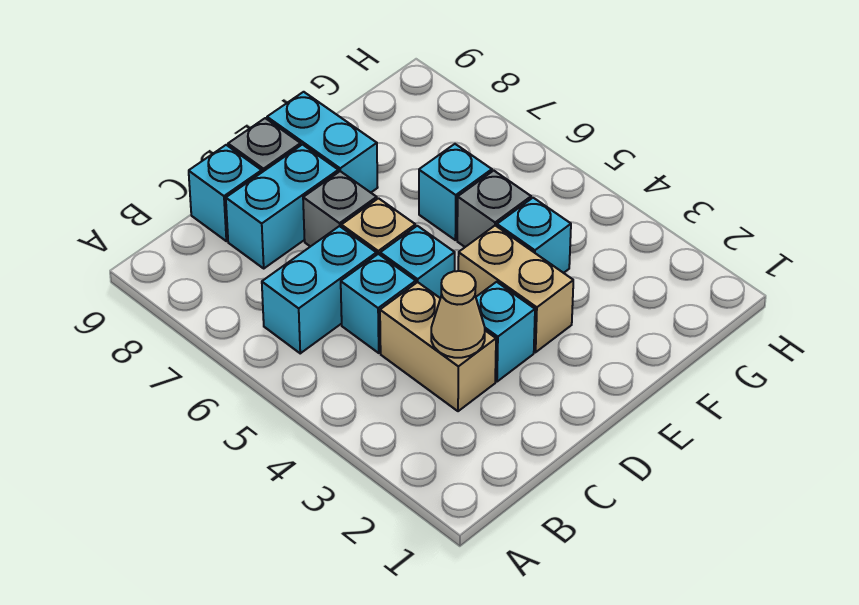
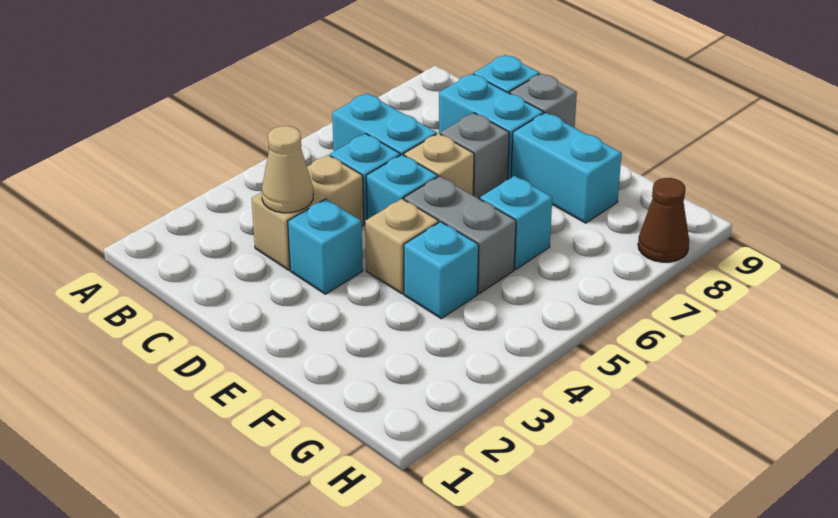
tan 1x2 brick [458,226,573,352] -> tan 1x1 brick [365,199,439,294]
cyan 1x2 brick [267,92,378,193] -> cyan 1x2 brick turned to [511,113,622,223]
grey 1x1 brick [457,171,531,247] -> grey 1x2 brick [404,176,516,294]
none -> brown 1x1 cone [638,178,689,262]

